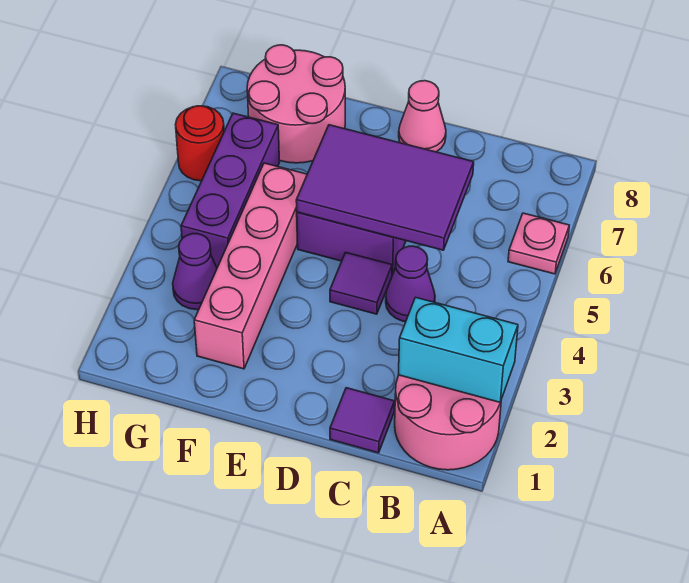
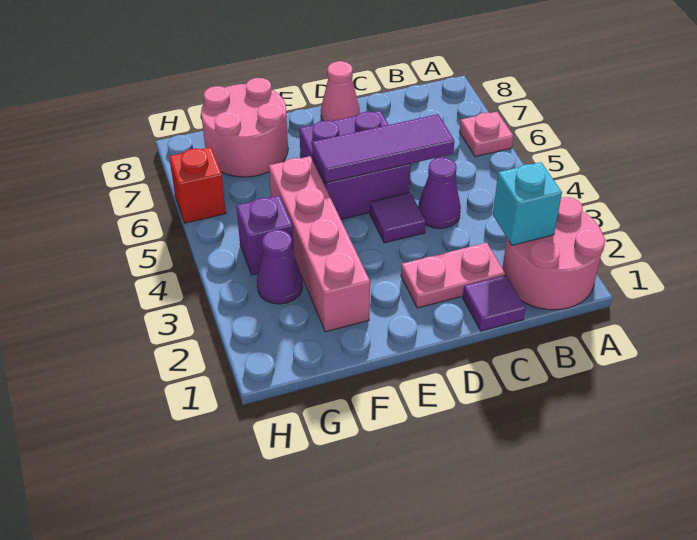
cyan 1x2 brick [398,297,518,402] -> cyan 1x1 brick [493,162,562,245]
none -> pink 1x2 plate [401,243,505,308]
purple 2x3 tile [296,125,474,250] -> purple 1x3 tile [312,114,454,183]
purple 1x3 brick [181,113,279,268] -> purple 1x1 brick [236,196,294,275]
red 1x1 round brick [176,106,224,181] -> red 1x1 brick [169,147,226,223]

